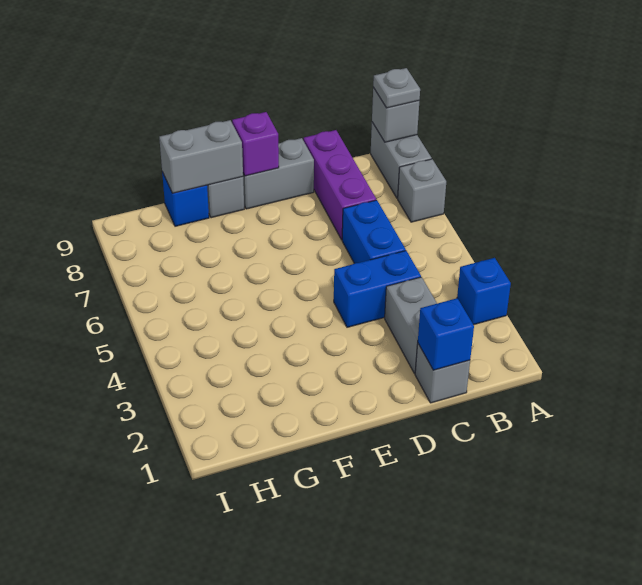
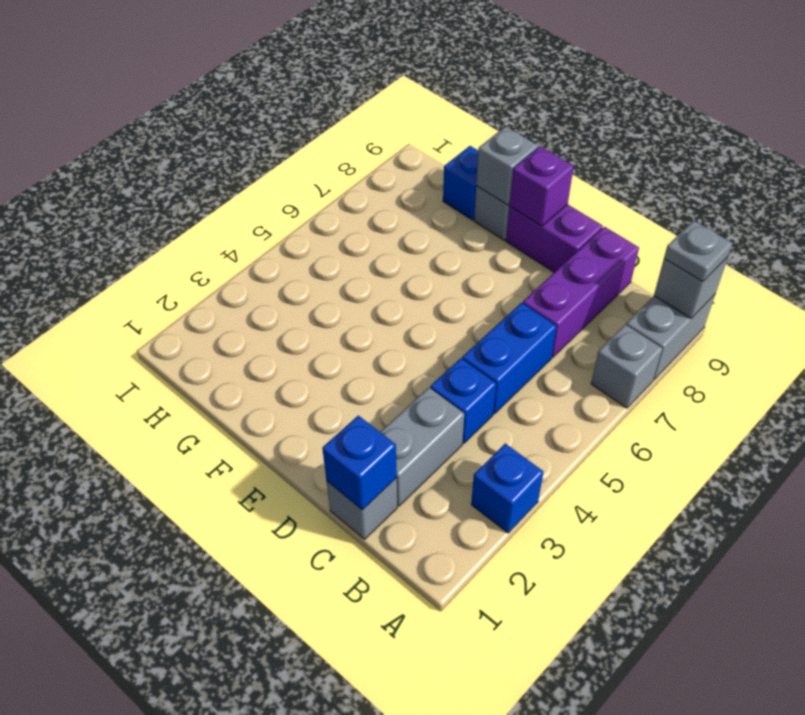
blue 1x2 brick [334,251,421,327] -> blue 1x1 brick [430,358,496,443]
grey 1x2 brick [243,138,314,209] -> purple 1x2 brick [506,204,603,272]
grey 1x2 brick [159,120,243,193] -> grey 1x1 brick [476,126,538,205]

